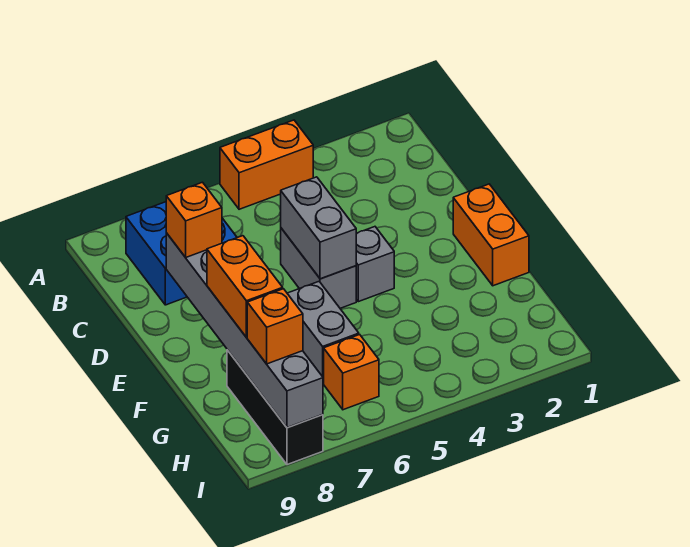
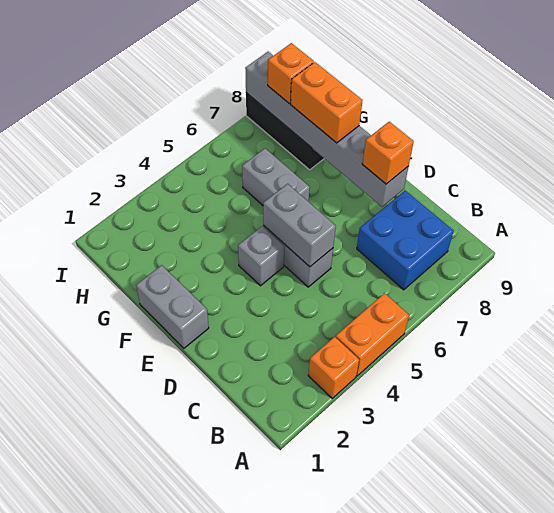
orange 1x2 brick [453,184,529,286] -> grey 1x2 brick [136,265,209,348]
orange 1x1 brick [324,335,379,410] -> orange 1x1 brick moved to [308,337,359,398]

